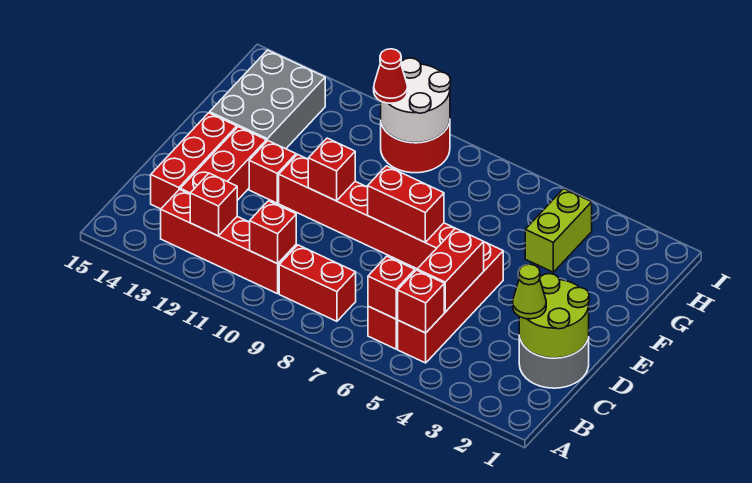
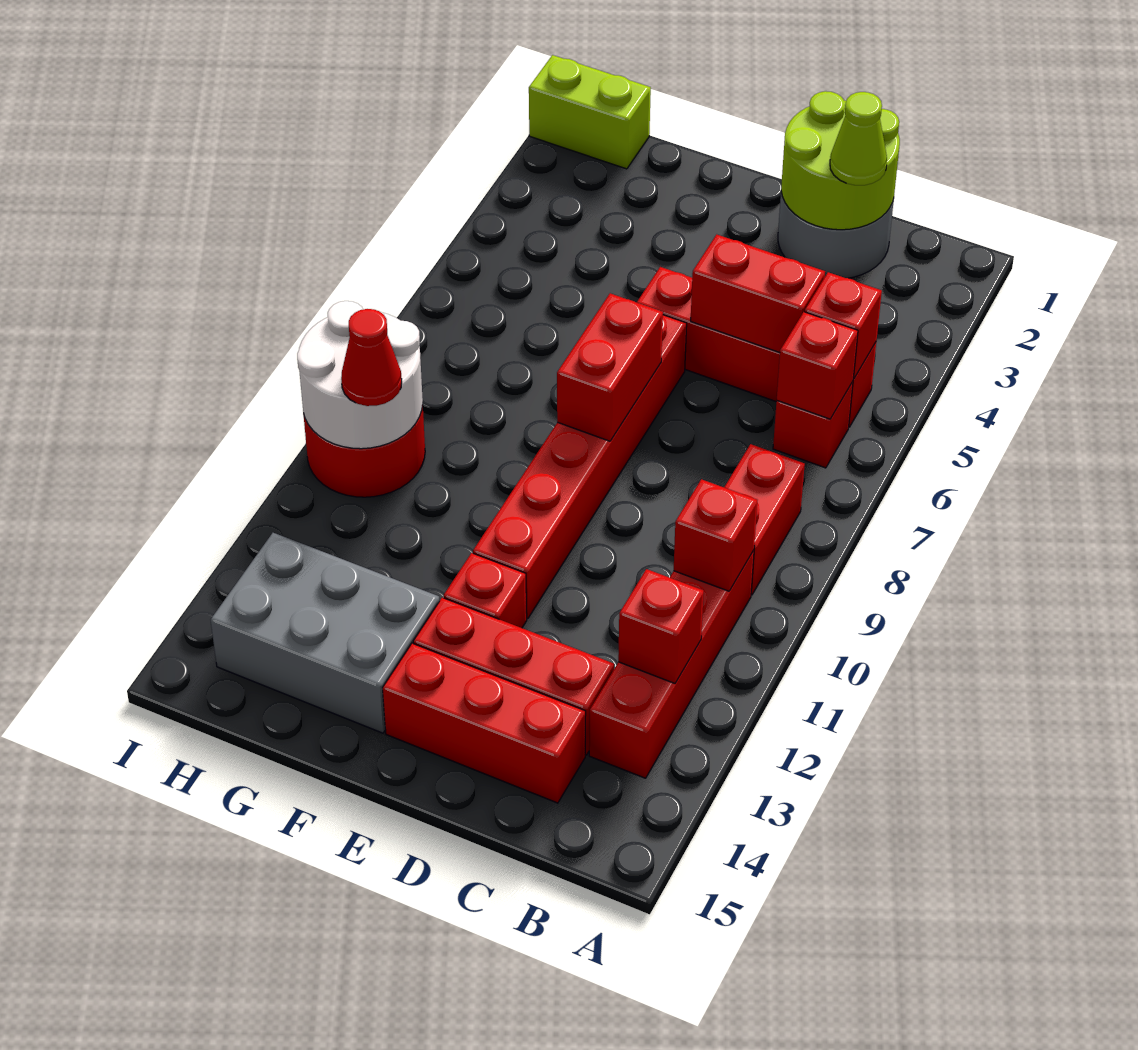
red 1x1 brick [308,138,355,201] -> none
lime 1x2 brick [525,189,592,272] -> lime 1x2 brick moved to [529,55,651,169]

